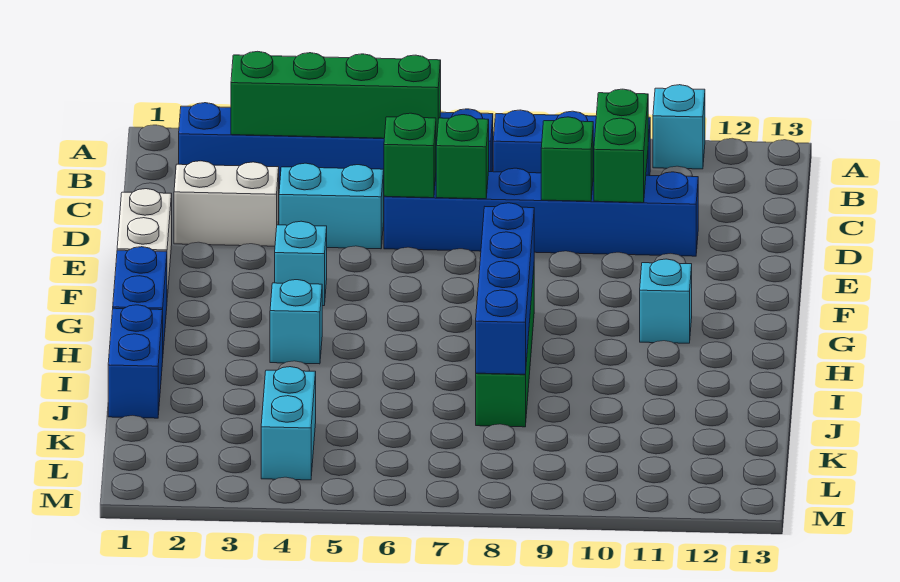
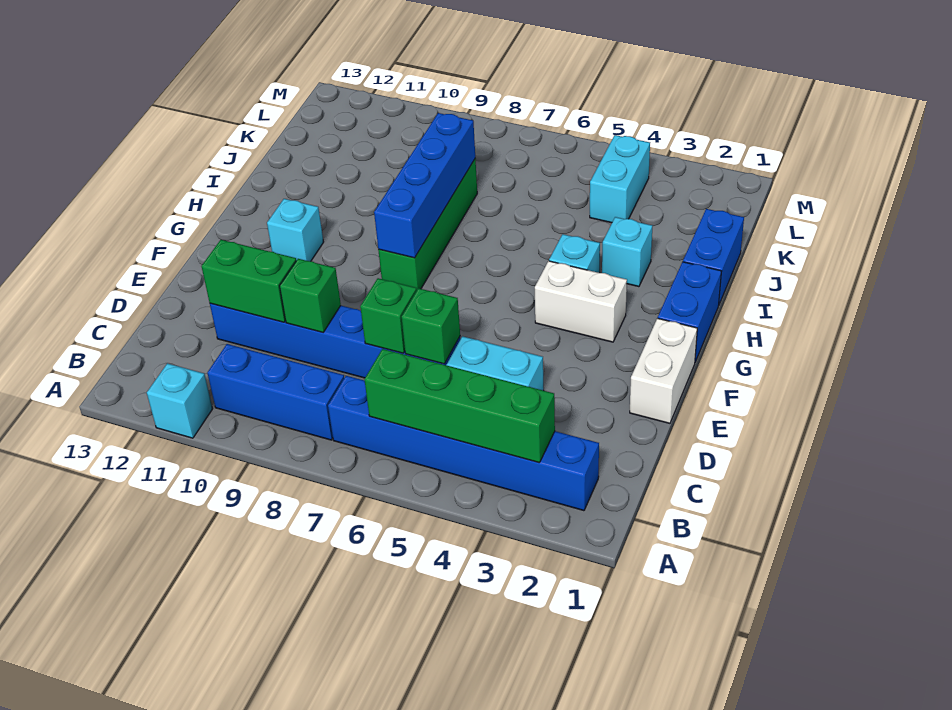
green 1x2 brick [594,89,648,203] -> green 1x2 brick turned to [201,240,296,322]
white 1x2 brick [174,161,279,246] -> white 1x2 brick moved to [535,261,627,342]
cyan 1x1 brick [275,221,327,306] -> cyan 1x1 brick moved to [602,217,652,287]

